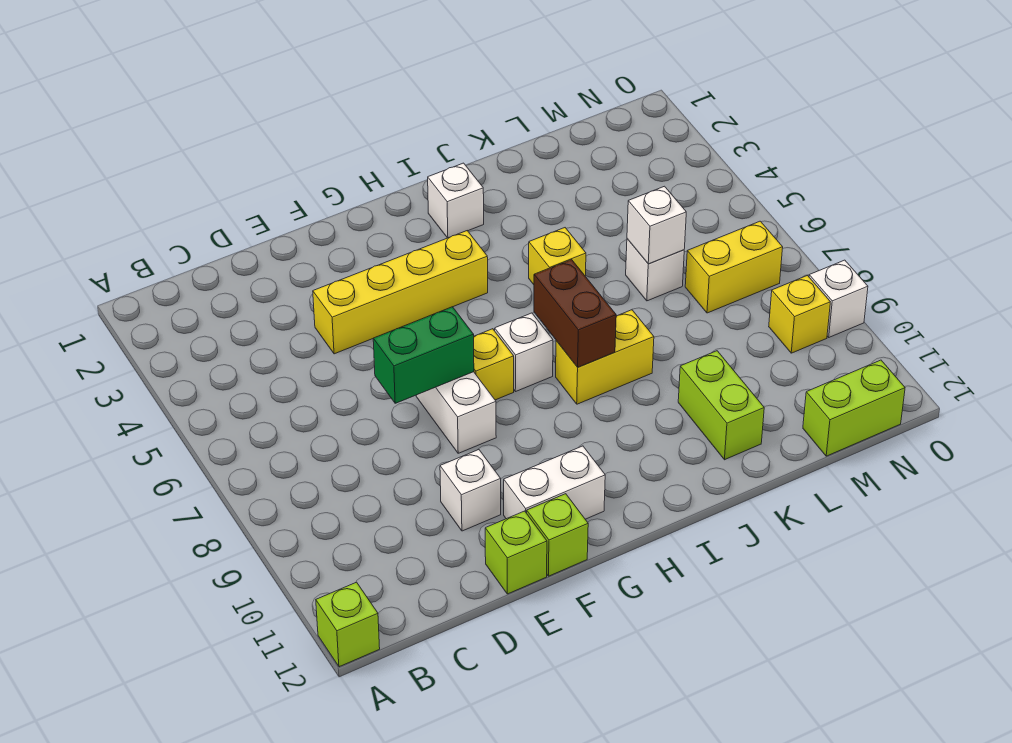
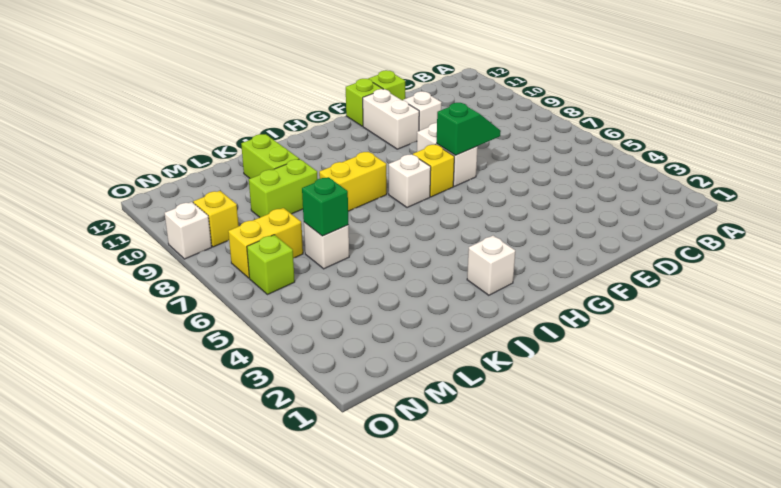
lime 1x1 brick [316,582,380,667] -> lime 1x1 brick moved to [247,235,295,295]
yellow 1x4 brick [313,231,488,354] -> none
green 1x2 brick [373,307,474,403] -> green 1x2 slope [437,103,501,155]
white 1x2 brick [504,446,605,519] -> white 1x2 brick turned to [363,89,419,149]
brown 1x2 brick [534,260,616,367] -> none
yellow 1x1 brick [529,228,586,285] -> none
white 1x1 brick [627,186,686,264] -> green 1x1 brick [302,177,348,236]
lime 1x2 brick [803,360,905,456] -> lime 1x2 brick moved to [249,159,318,217]

